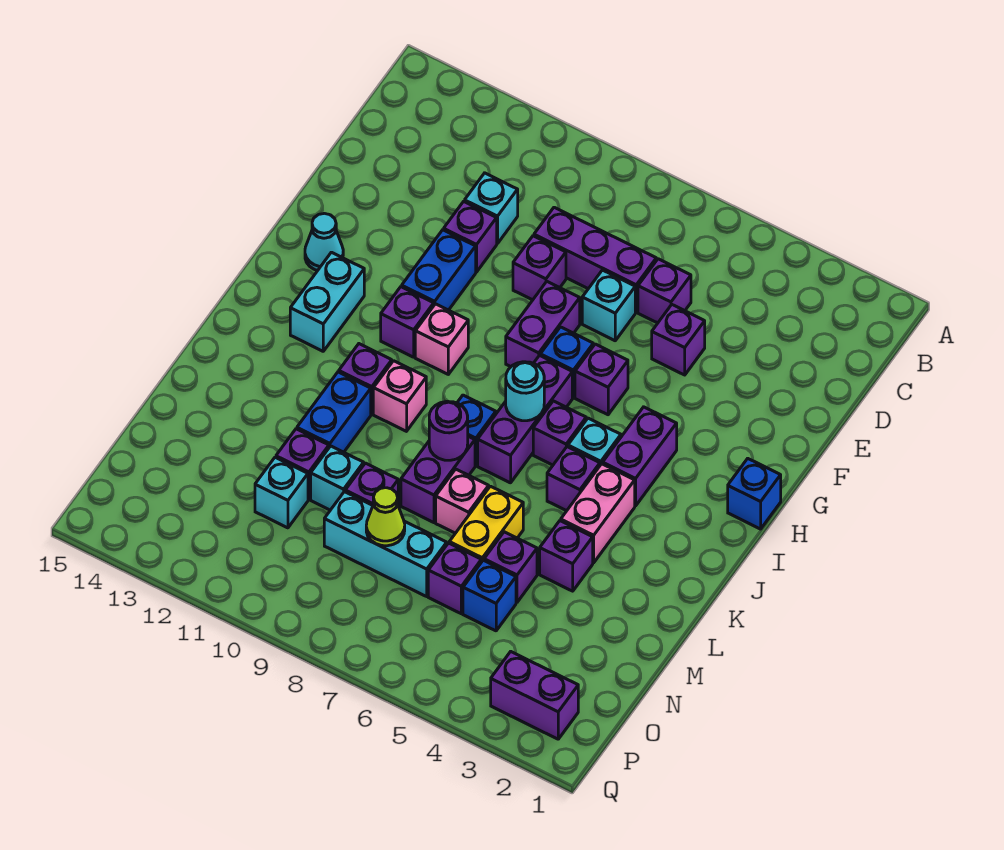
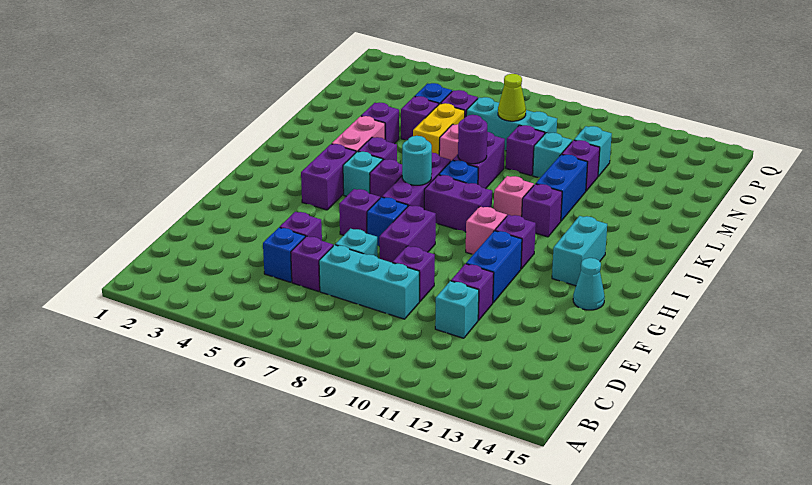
purple 1x3 brick [534,207,656,312] -> cyan 1x3 brick [319,245,419,319]
blue 1x1 brick [728,459,781,529] -> blue 1x1 brick moved to [263,227,305,282]
purple 1x2 brick [491,652,578,739] -> purple 1x2 brick moved to [424,175,492,232]

